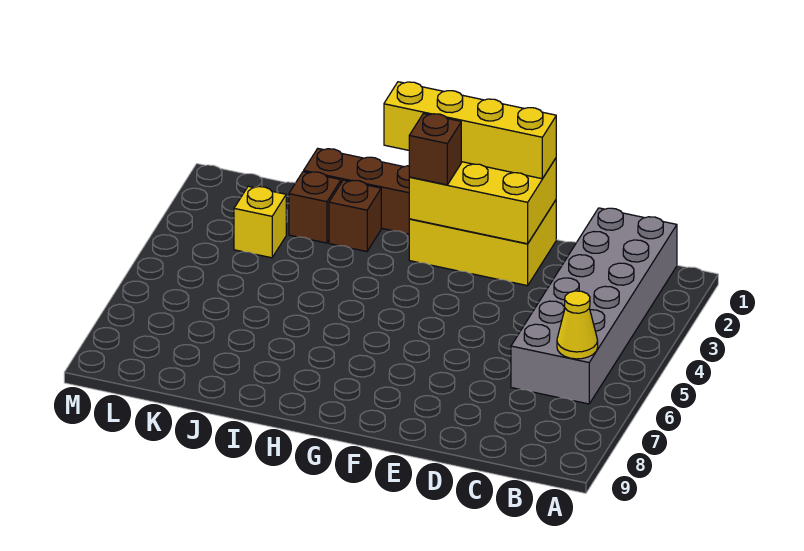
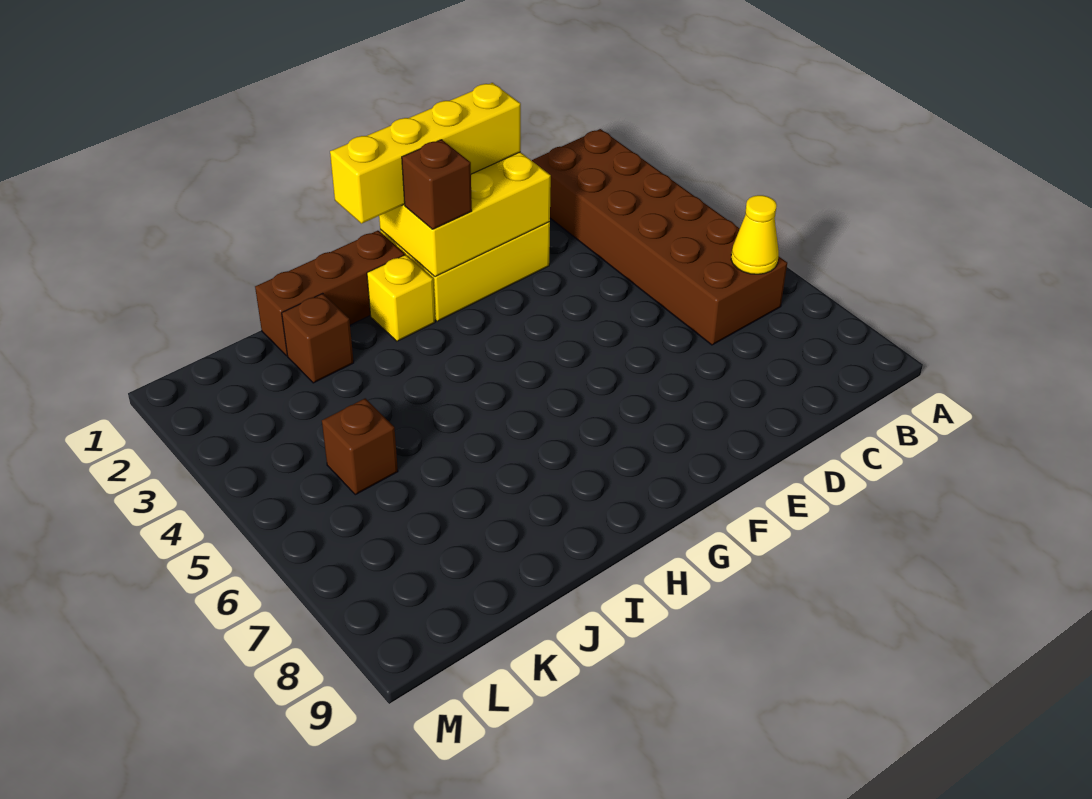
grey 2x6 brick [511,208,677,404] -> brown 2x6 brick [532,129,787,345]
brown 1x1 brick [329,180,381,252] -> brown 1x1 brick moved to [322,398,398,495]
yellow 1x1 brick [234,186,286,258] -> yellow 1x1 brick moved to [367,255,435,341]

